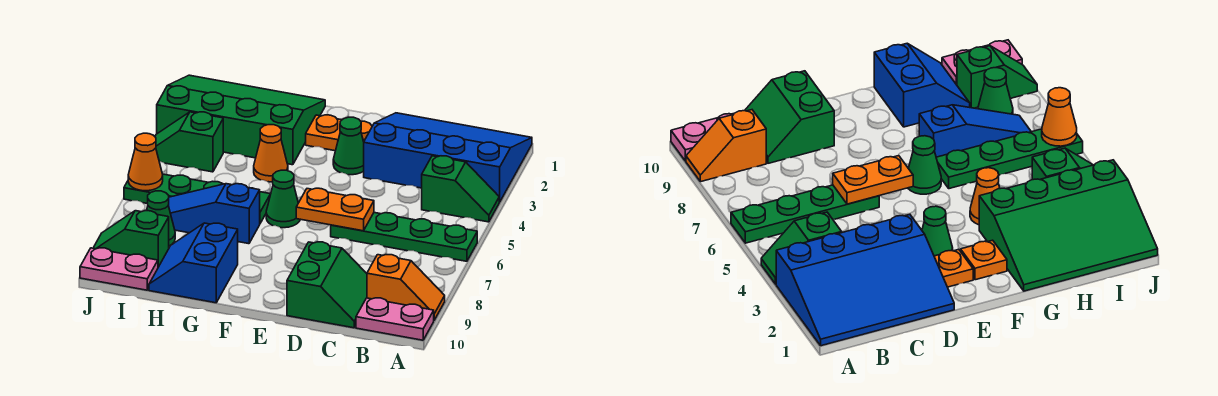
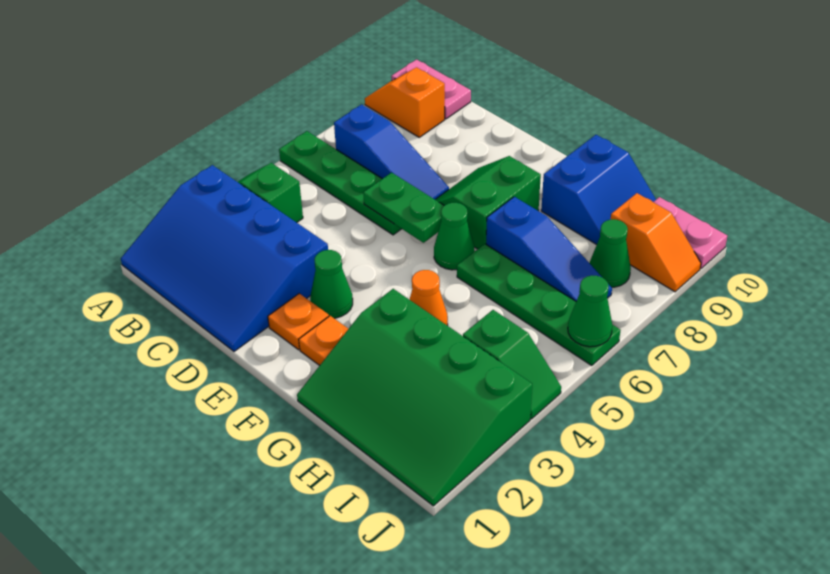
none -> blue 1x3 slope [334,104,449,199]
green 2x2 slope [287,242,367,328] -> green 2x2 slope moved to [435,156,541,249]
orange 1x2 plate [296,188,374,231] -> green 1x2 plate [363,172,444,243]
green 1x2 slope [94,211,169,267] -> orange 1x2 slope [611,193,701,292]
orange 1x1 cone [128,133,163,191] -> green 1x1 cone [568,275,612,347]

